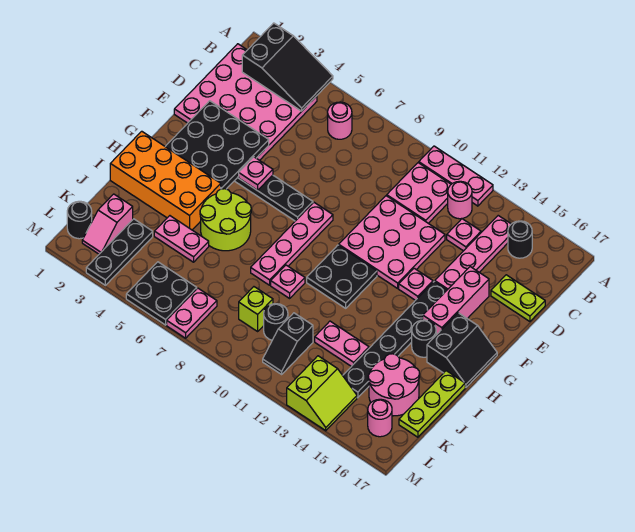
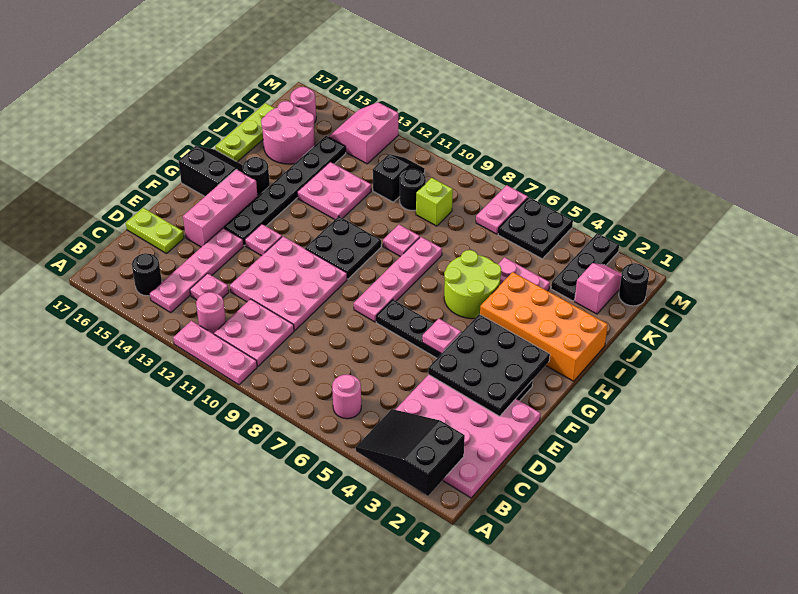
black 2x2 slope [427,313,497,388] -> black 2x2 slope turned to [179,146,243,196]
pink 1x2 plate [315,321,369,366] -> pink 2x2 plate [297,162,371,220]
lime 2x2 slope [287,356,357,431] -> pink 2x2 slope [329,102,398,164]

